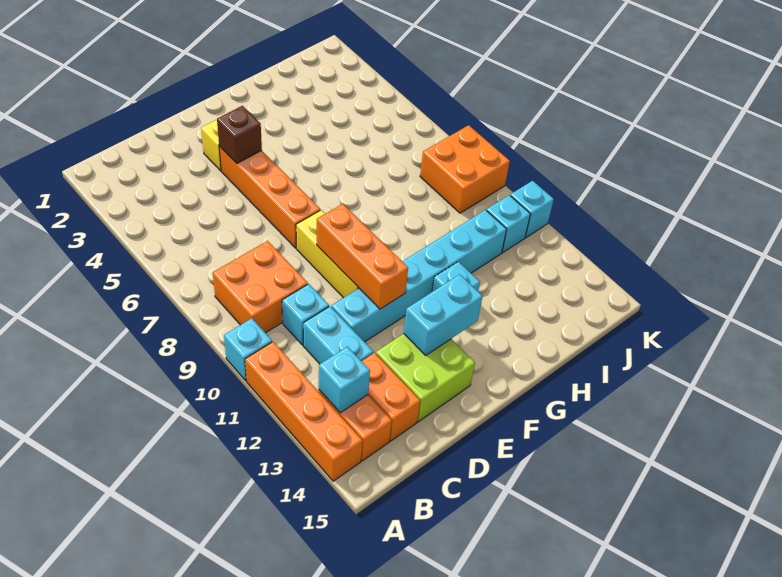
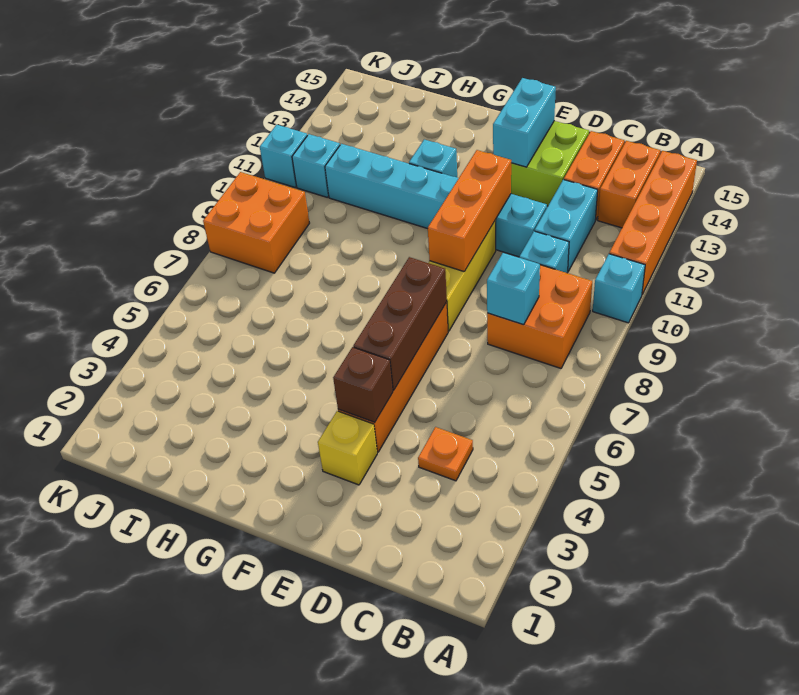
cyan 1x1 brick [319,347,370,413] -> cyan 1x1 brick moved to [487,253,540,325]
none -> orange 1x1 plate [418,427,473,481]
none -> brown 1x3 brick [353,257,447,390]
cyan 1x2 brick [404,274,483,355] -> cyan 1x2 brick turned to [493,78,556,167]

